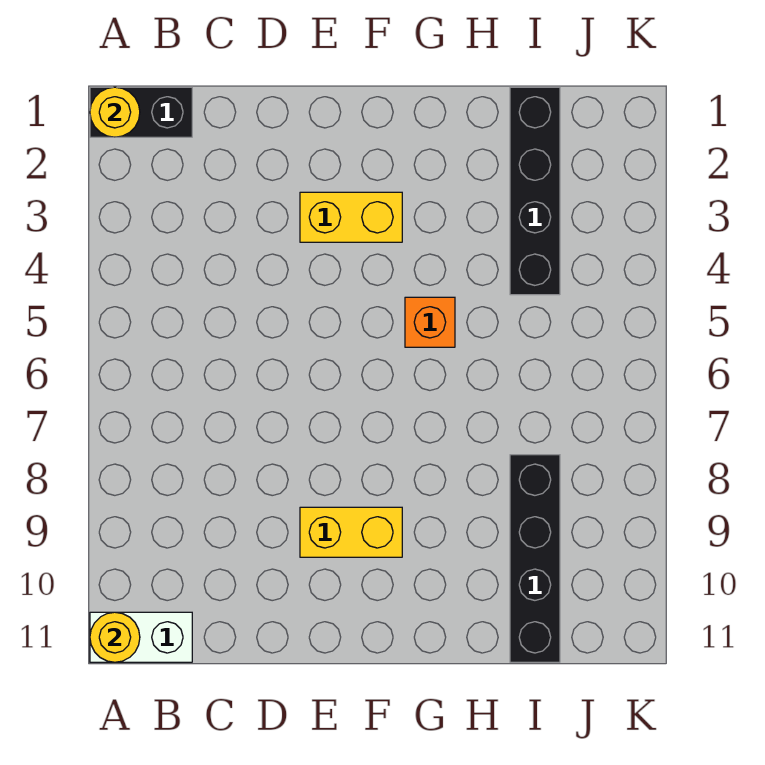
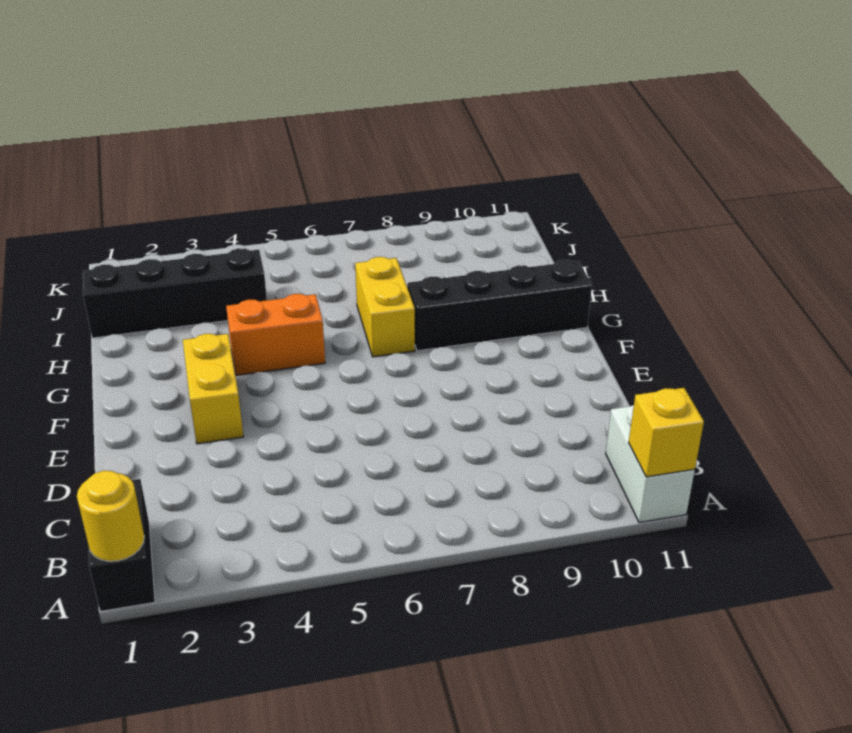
yellow 1x1 round brick [90,612,140,662] -> yellow 1x1 brick [629,388,704,477]
yellow 1x2 brick [300,507,402,557] -> yellow 1x2 brick moved to [355,257,415,357]
orange 1x1 brick [405,297,455,347] -> orange 1x2 brick [226,294,325,375]
black 1x4 brick [510,455,560,662] -> black 1x4 brick moved to [408,260,592,351]

